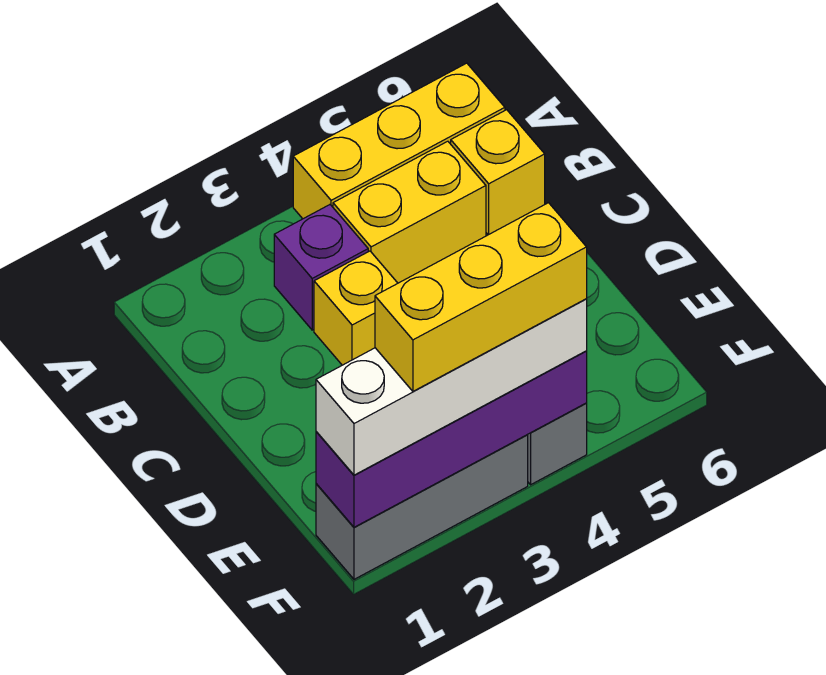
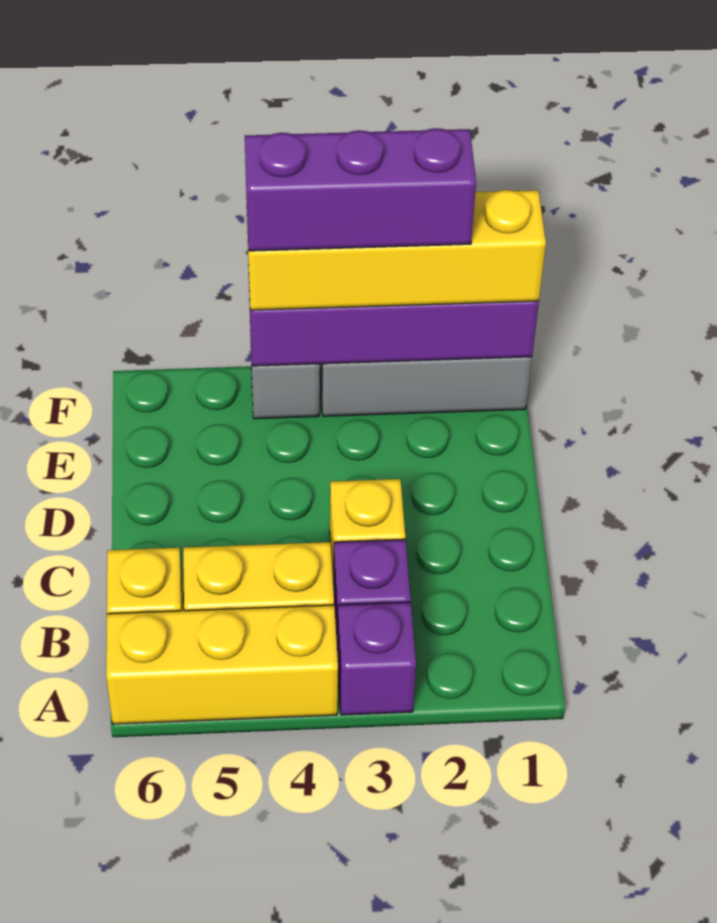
none -> purple 1x1 brick [337,602,416,715]
white 1x4 brick [316,299,587,475] -> yellow 1x4 brick [247,190,546,310]
yellow 1x3 brick [375,203,587,391] -> purple 1x3 brick [245,128,476,251]

